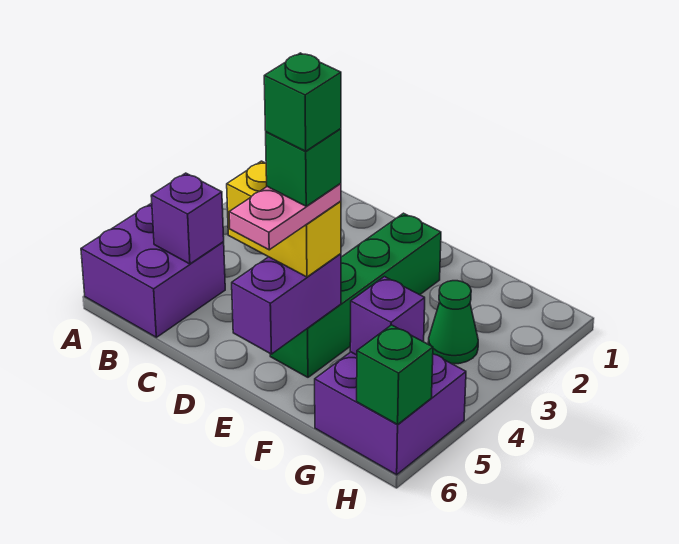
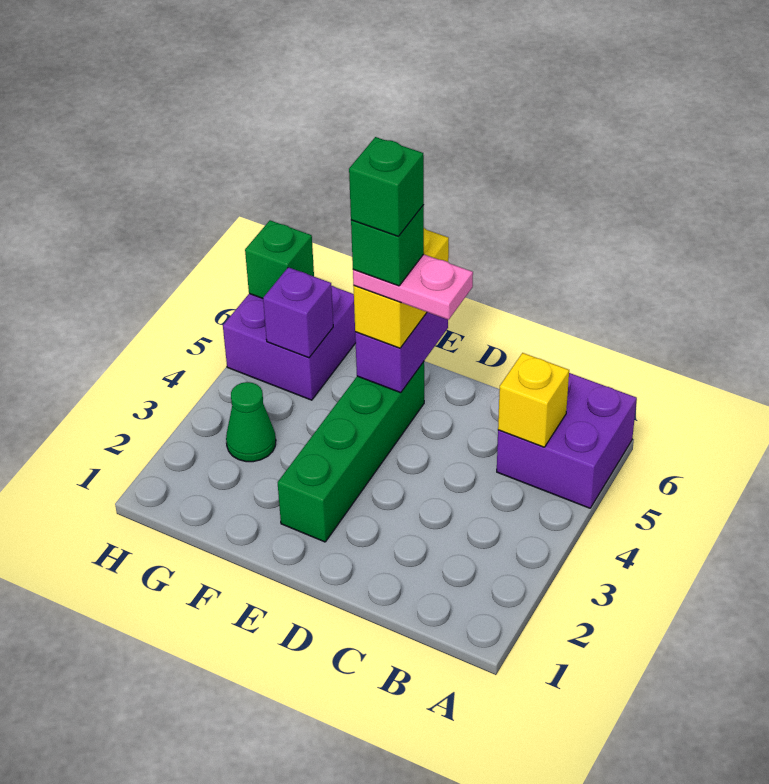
purple 1x1 brick [151,173,224,264] -> yellow 1x1 brick [498,353,569,447]
yellow 1x2 brick [227,161,341,277] -> yellow 1x2 brick turned to [353,228,449,348]
pink 1x2 plate [229,183,341,250] -> pink 1x2 plate turned to [353,254,473,320]

